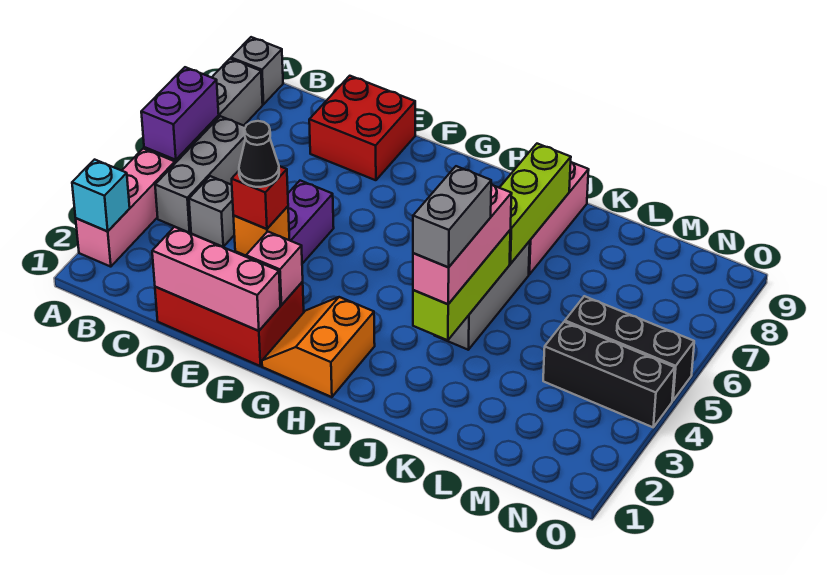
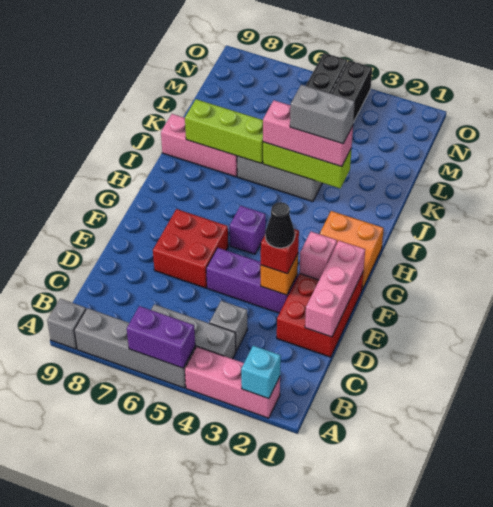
red 2x2 brick [309,76,415,180] -> red 2x2 brick moved to [153,209,228,288]
none -> purple 1x1 brick [230,206,266,254]

